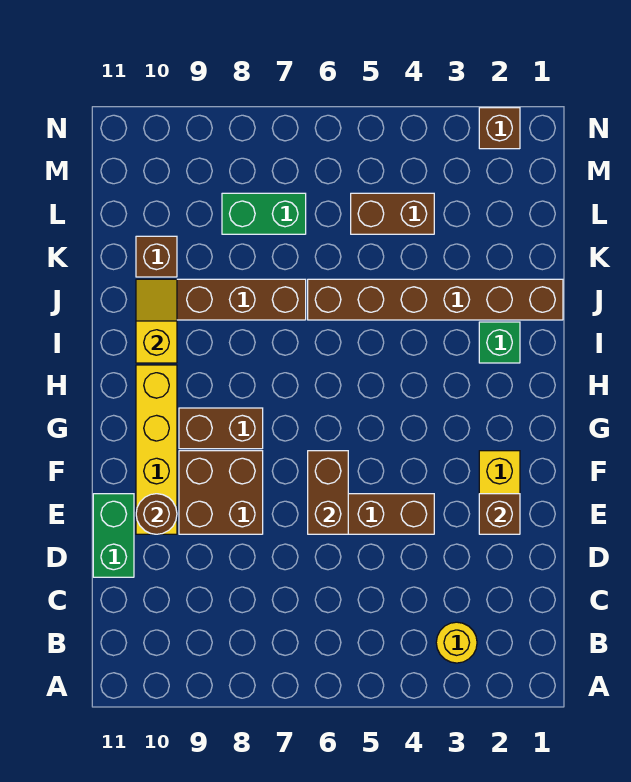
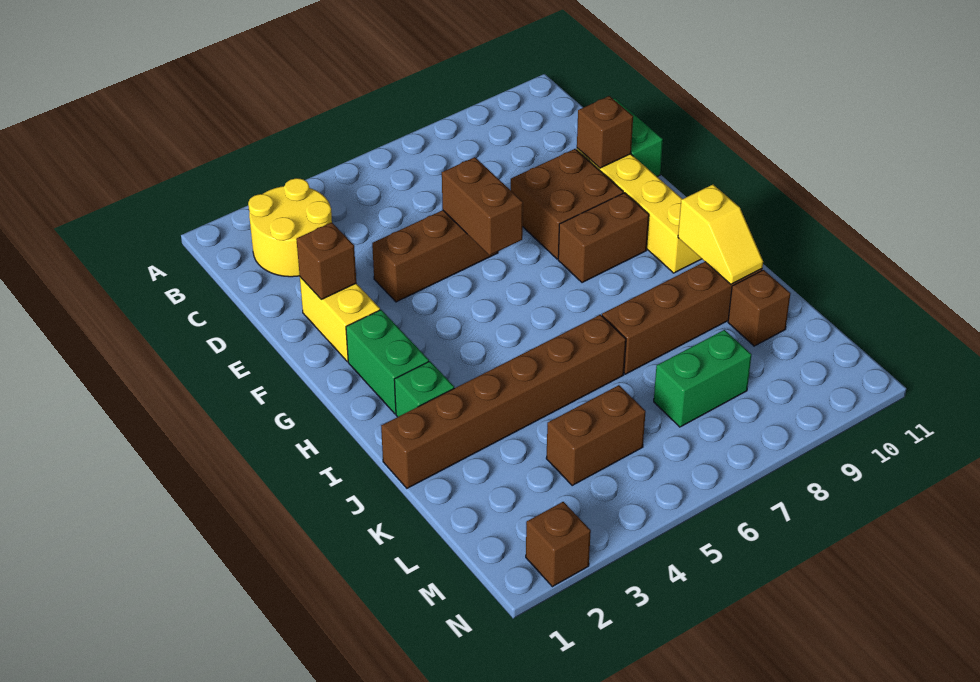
yellow 1x1 round brick [436,622,477,663] -> yellow 2x2 round brick [248,178,332,277]
brown 1x1 round brick [136,494,177,534] -> brown 1x1 brick [577,96,633,168]
none -> green 1x2 brick [346,310,429,414]

